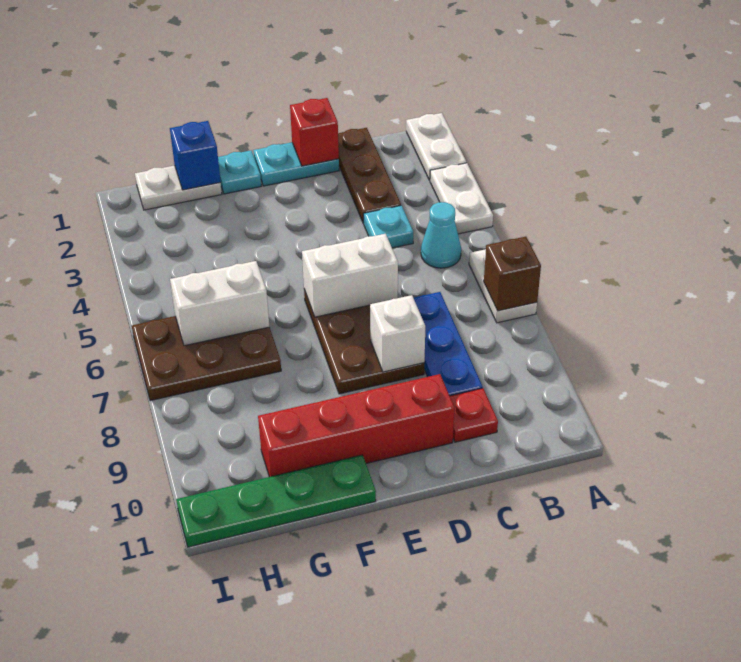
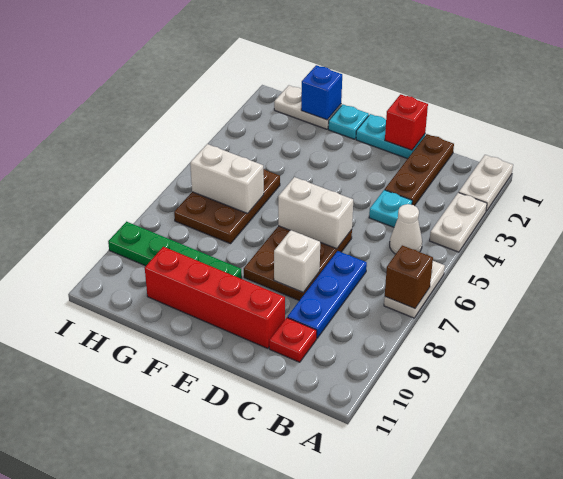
cyan 1x1 cone [421,202,461,268] -> white 1x1 cone [390,204,422,254]
green 1x4 plate [176,455,376,547] -> green 1x4 plate moved to [108,222,242,279]
brown 2x3 plate [132,316,281,401] -> brown 2x3 plate turned to [174,169,280,244]

